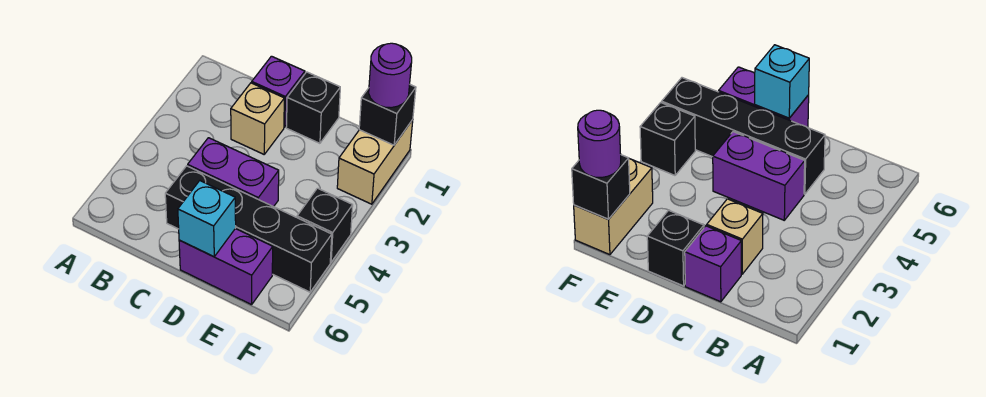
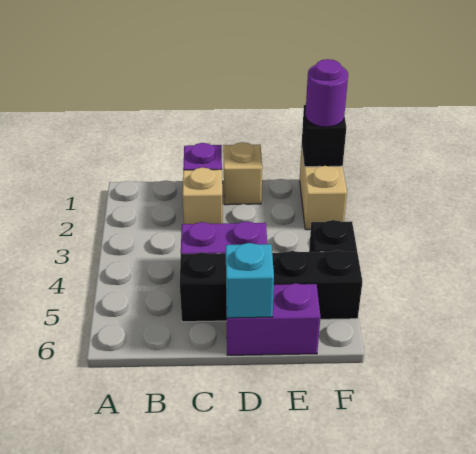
black 1x1 brick [286,72,340,143] -> tan 1x1 brick [223,142,262,205]

